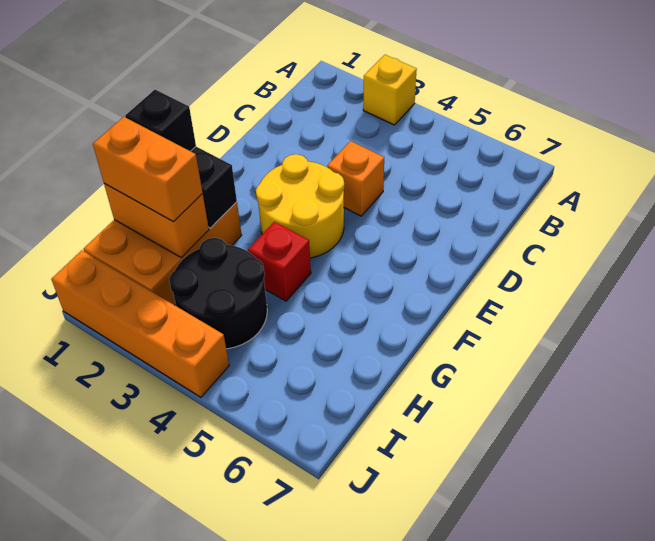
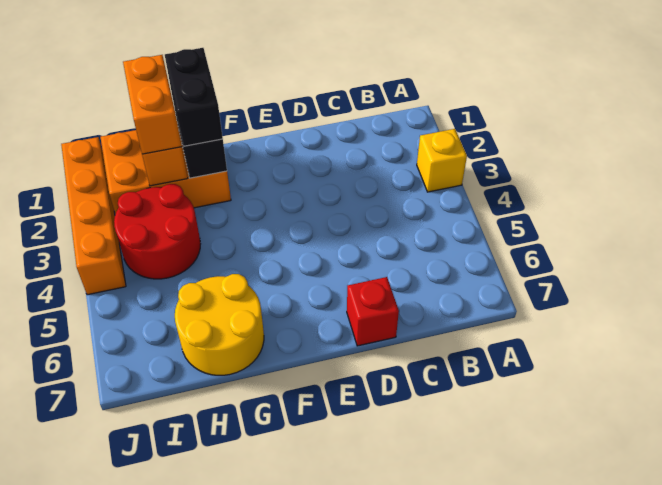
orange 1x1 brick [327,141,384,216] -> none
yellow 2x2 round brick [256,154,344,258] -> yellow 2x2 round brick moved to [175,274,264,375]
black 1x1 brick [125,90,196,151] -> black 1x2 brick [165,48,223,146]
red 1x1 brick [248,222,311,301] -> red 1x1 brick moved to [347,277,399,346]
black 2x2 round brick [169,238,267,349] -> red 2x2 round brick [114,184,200,279]

